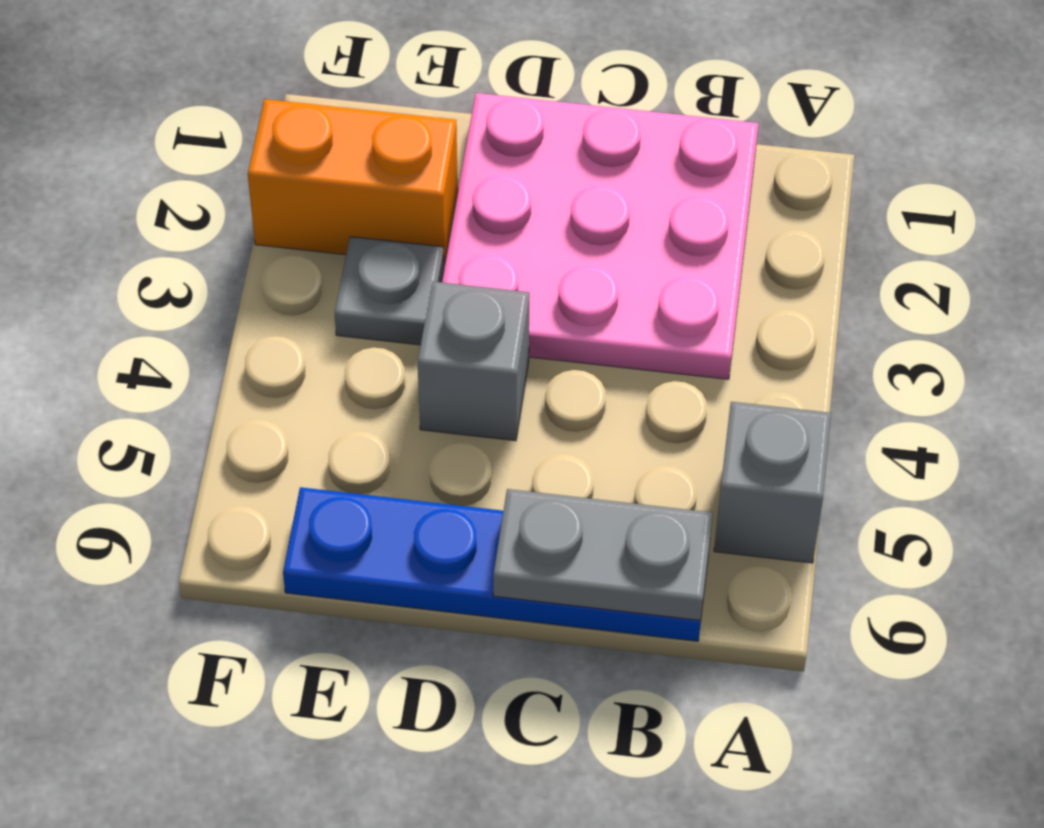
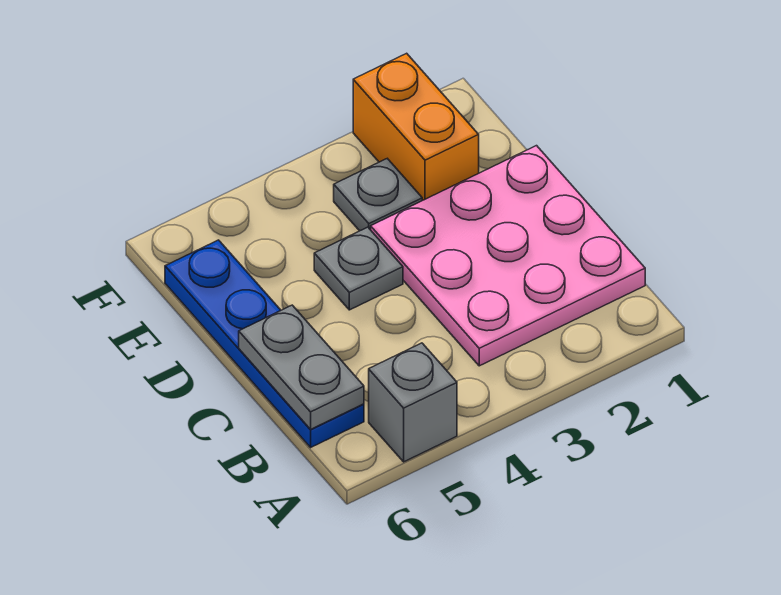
grey 1x1 brick [418,282,530,441] -> grey 1x1 plate [314,227,403,310]

